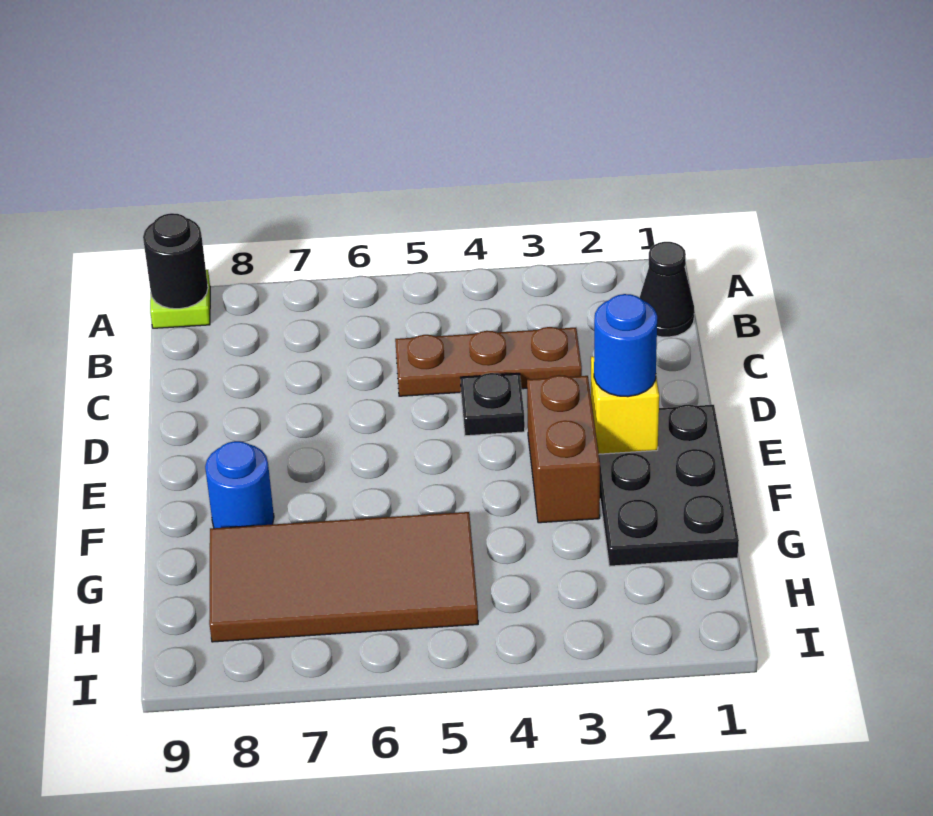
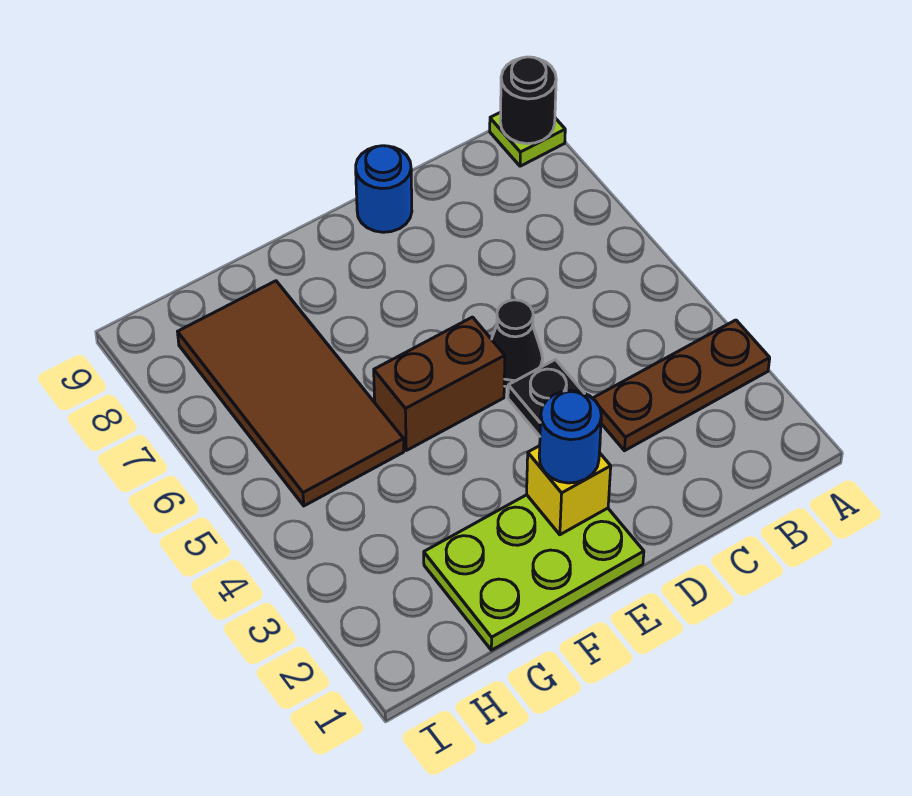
black 1x1 cone [640,242,694,337] -> black 1x1 cone moved to [492,300,543,387]
brown 1x3 plate [395,327,582,396] -> brown 1x3 plate turned to [593,320,770,451]
black 2x3 plate [599,405,739,566] -> lime 2x3 plate [424,495,644,650]
brown 1x2 brick [527,375,600,523] -> brown 1x2 brick moved to [374,317,505,450]
blue 1x1 round brick [205,441,274,528] -> blue 1x1 round brick moved to [356,146,412,232]

